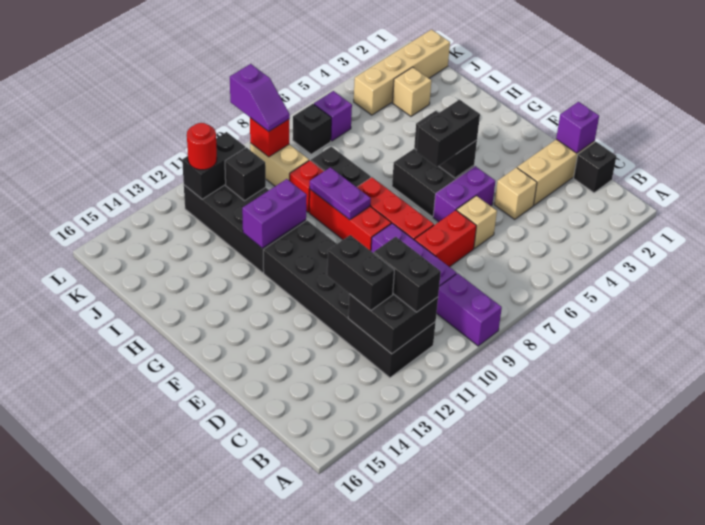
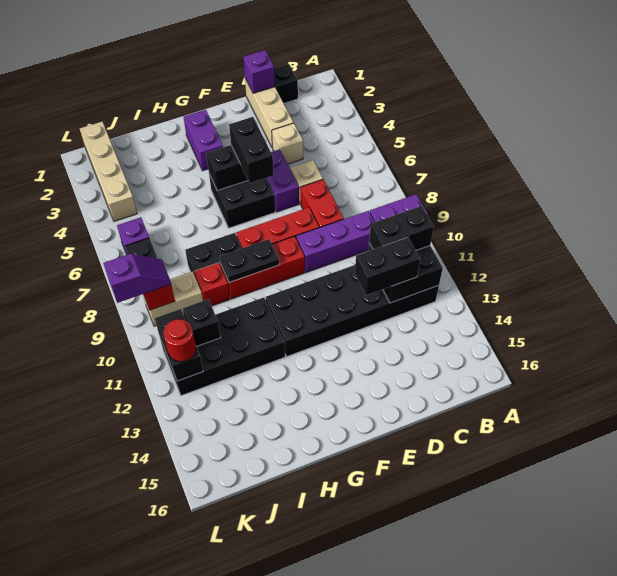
purple 1x2 plate [310,167,371,220] -> black 1x2 plate [219,239,279,282]
purple 1x2 brick [242,179,307,248] -> purple 1x2 brick moved to [184,110,223,171]
tan 1x1 brick [392,67,431,116] -> none

